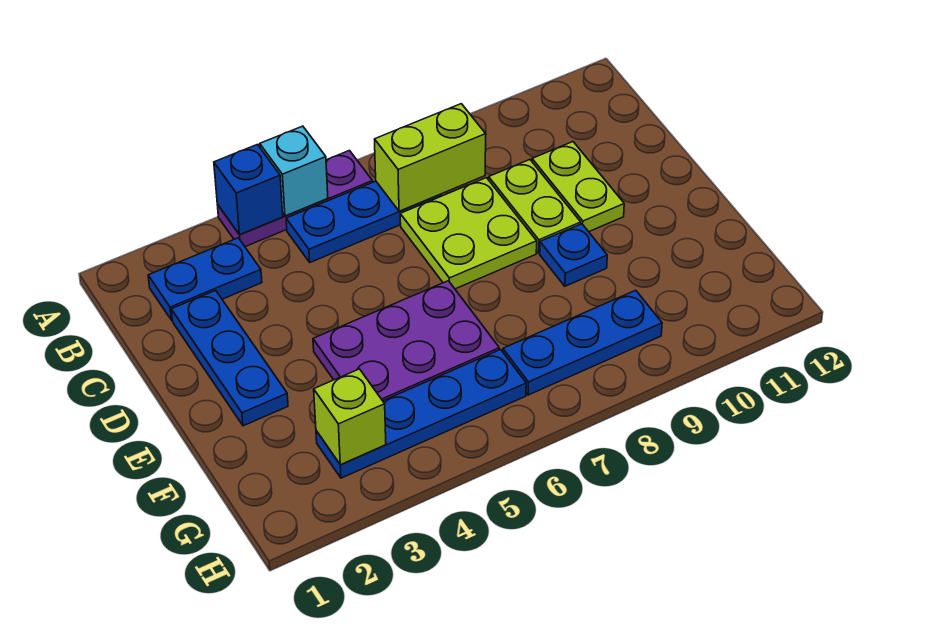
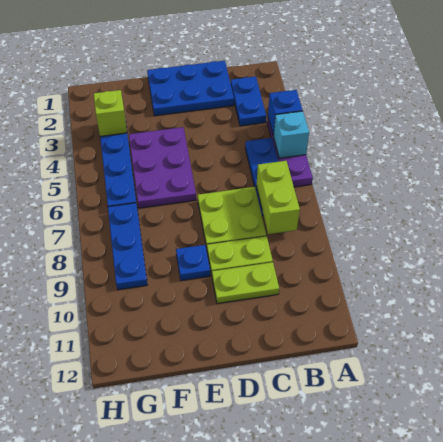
blue 1x3 plate [171,290,288,426] -> blue 2x3 plate [147,61,234,116]

